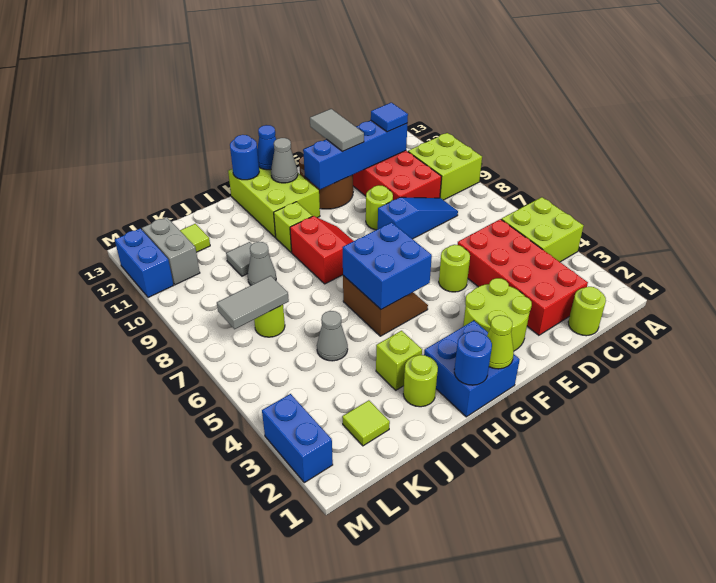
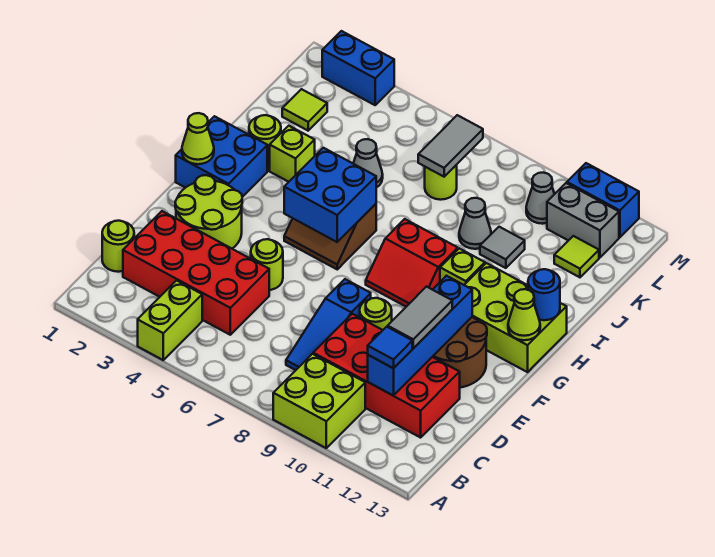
lime 2x2 brick [501,197,583,262] -> lime 1x2 brick [138,281,202,360]
grey 1x2 tile [310,109,364,152] -> grey 1x2 tile turned to [388,287,452,348]
grey 1x1 cone [271,138,298,183] -> grey 1x1 cone moved to [526,173,554,224]
blue 1x1 cone [257,125,276,170] -> lime 1x1 cone [508,289,540,340]
blue 1x1 round brick [454,331,492,385] -> none

